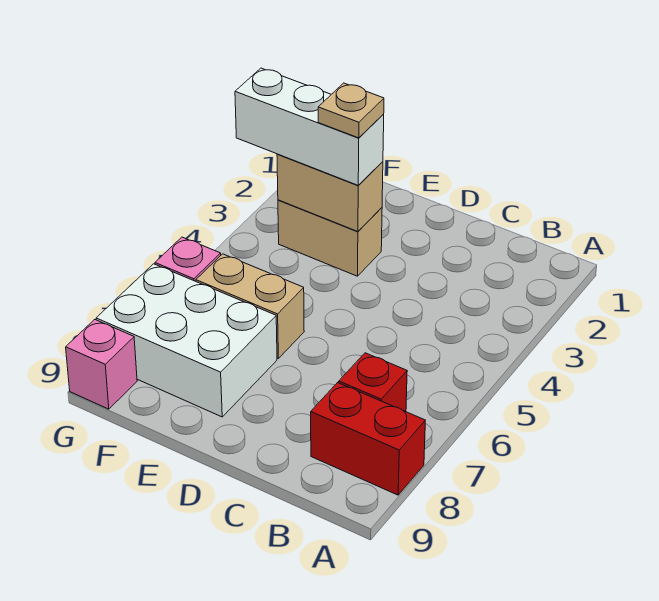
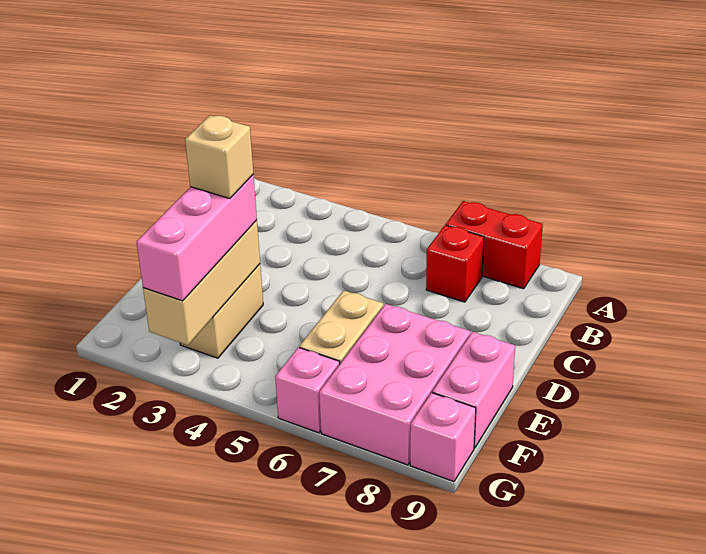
red 1x2 brick [311,383,425,495] -> red 1x2 brick turned to [446,201,543,289]
tan 1x2 brick [277,154,383,232] -> tan 1x3 brick [143,220,260,345]
white 1x3 brick [235,68,384,185] -> pink 1x3 brick [137,175,257,301]
tan 1x1 plate [318,83,384,138] -> tan 1x1 brick [185,115,253,199]
white 2x3 brick [96,264,277,417] -> pink 2x3 brick [319,304,470,465]
none -> pink 1x2 brick [432,332,515,448]

